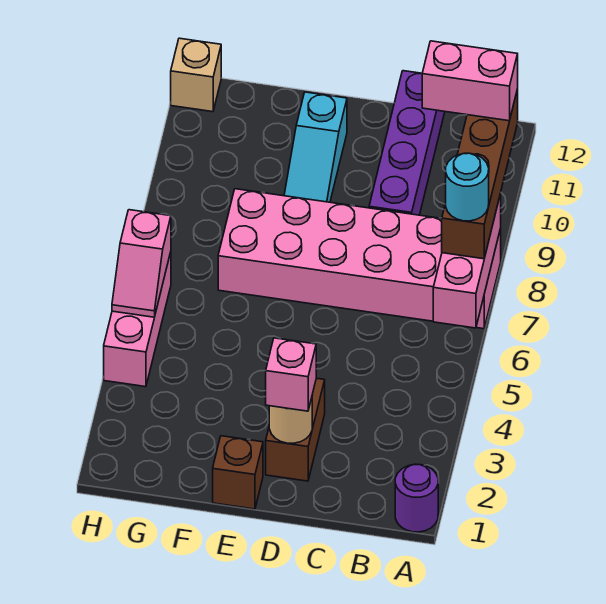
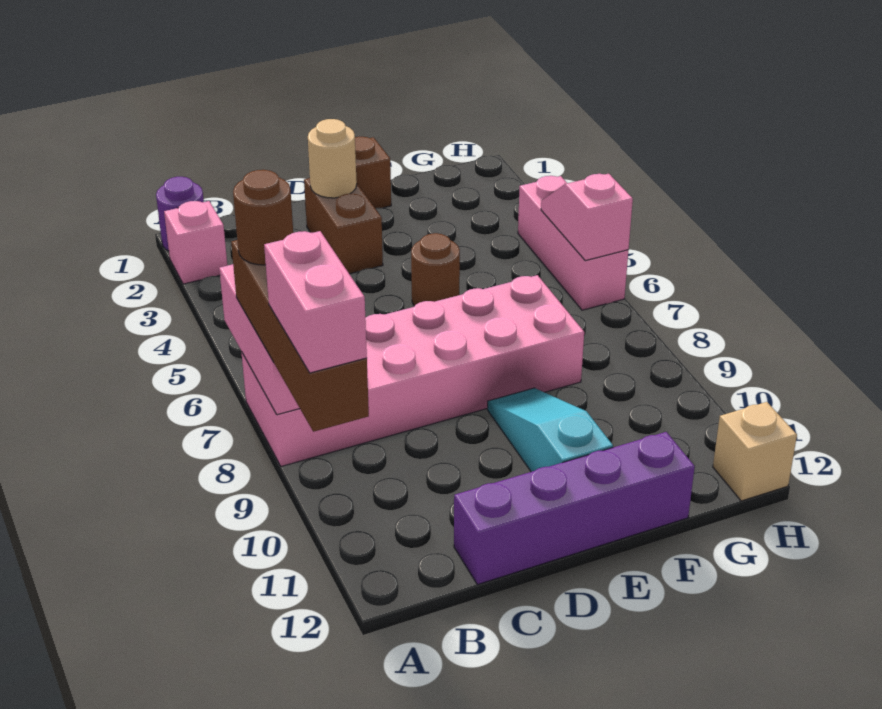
cyan 1x1 round brick [446,153,489,221] -> brown 1x1 round brick [233,170,293,265]
pink 1x2 brick [422,41,518,121] -> pink 1x2 brick turned to [264,231,367,373]
purple 1x4 brick [369,71,445,215] -> purple 1x4 brick turned to [454,432,695,585]
pink 1x1 brick [266,338,316,411] -> pink 1x1 brick moved to [164,201,227,284]
none -> brown 1x1 round brick [411,233,460,306]

